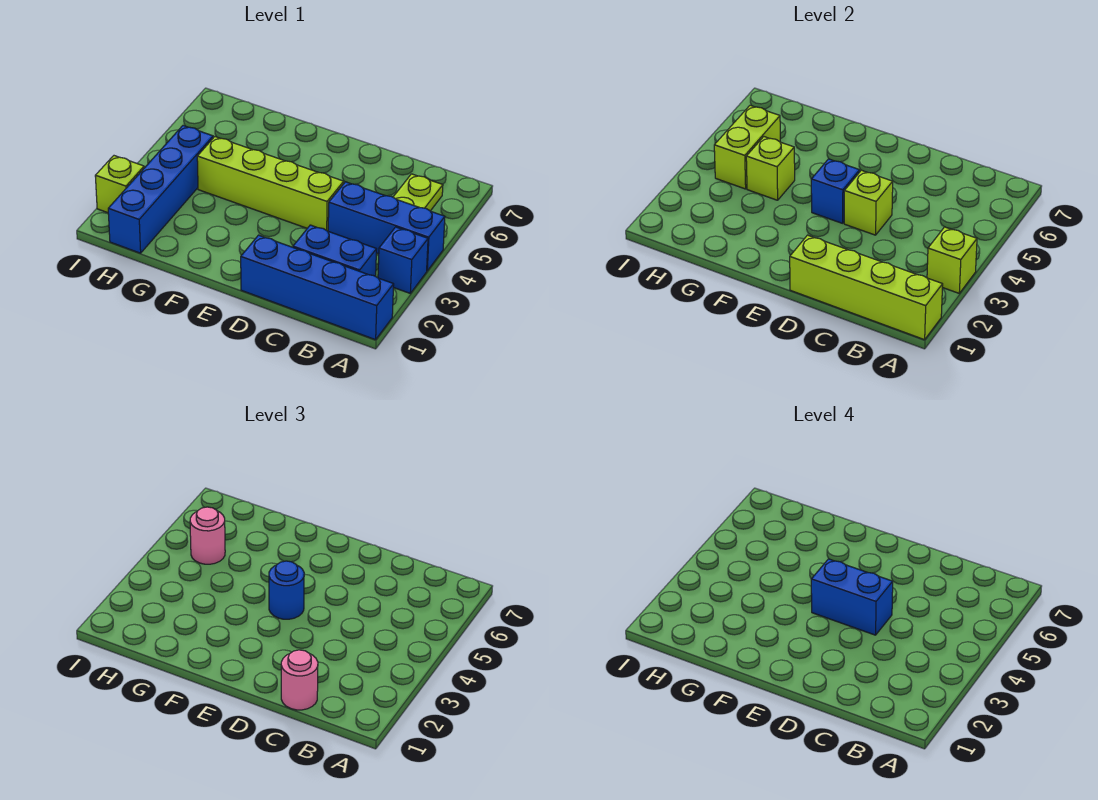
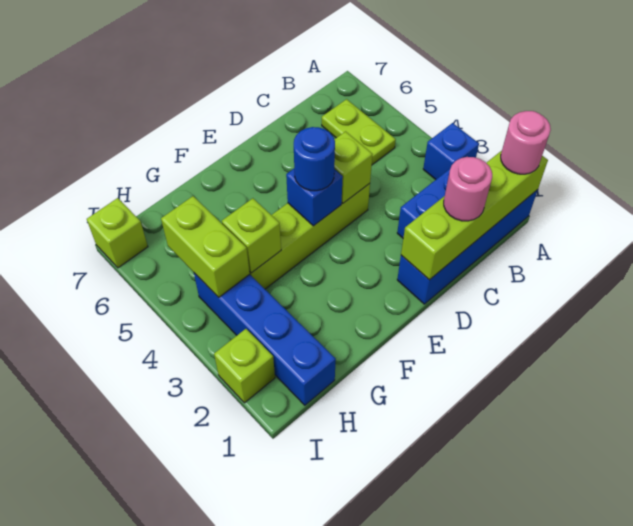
lime 1x1 brick [927,227,977,293] -> lime 1x1 brick moved to [87,198,148,268]
blue 1x3 brick [328,182,445,271] -> none
blue 1x2 brick [811,559,893,635] -> none
pink 1x1 round brick [190,507,225,564] -> pink 1x1 round brick moved to [501,111,551,174]

